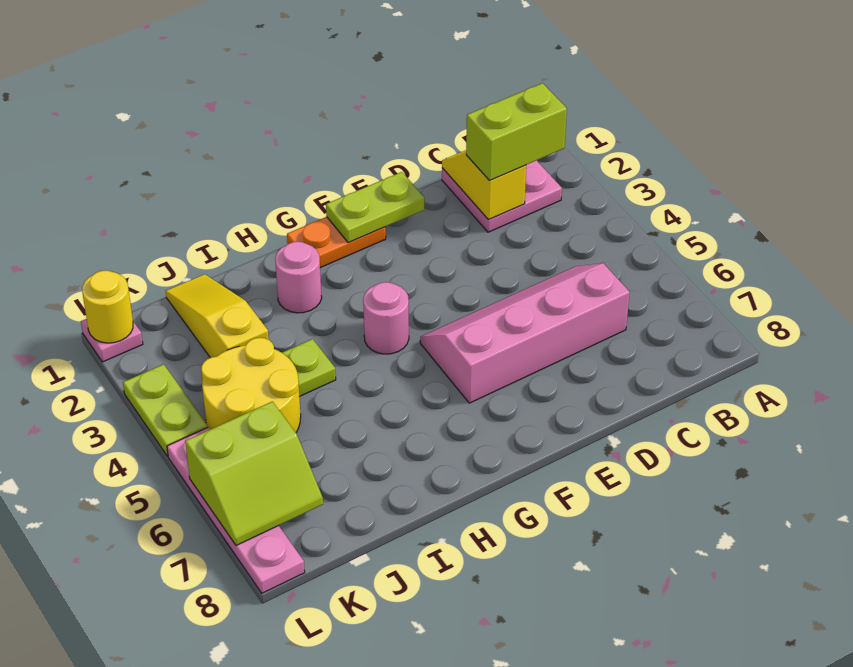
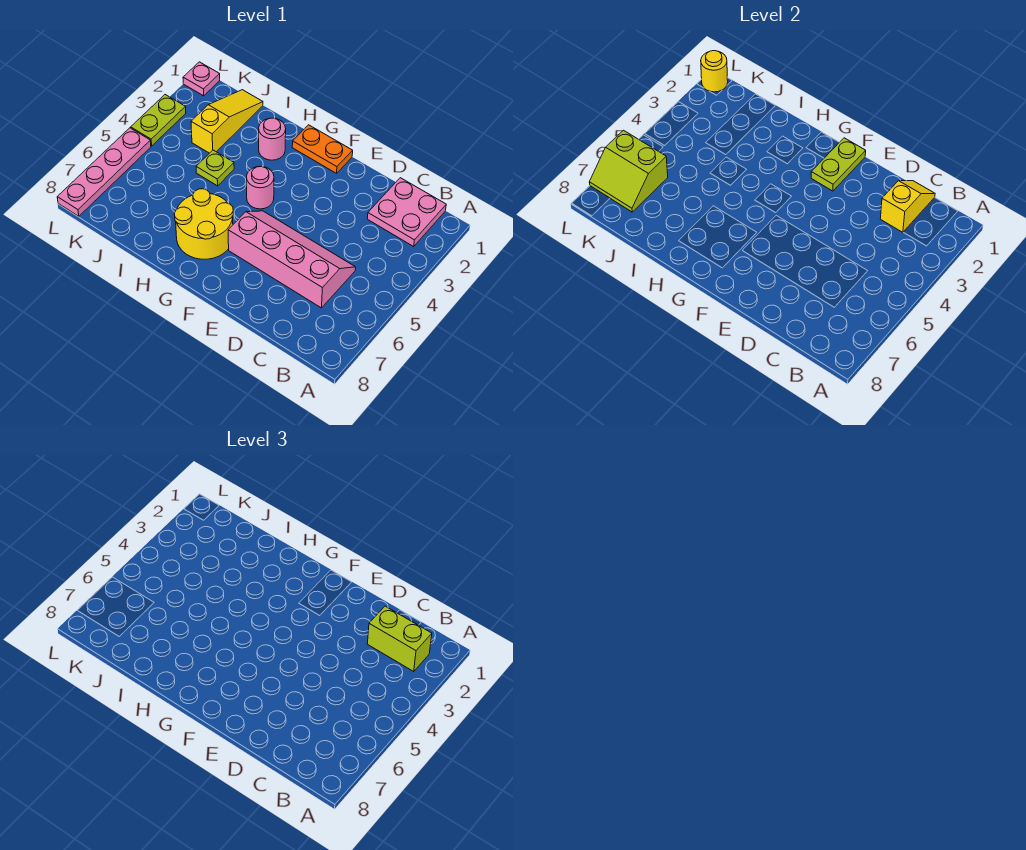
lime 1x2 plate [326,172,424,243] -> lime 1x2 plate turned to [811,138,866,191]
yellow 2x2 round brick [201,338,301,432] -> yellow 2x2 round brick moved to [174,189,233,259]

